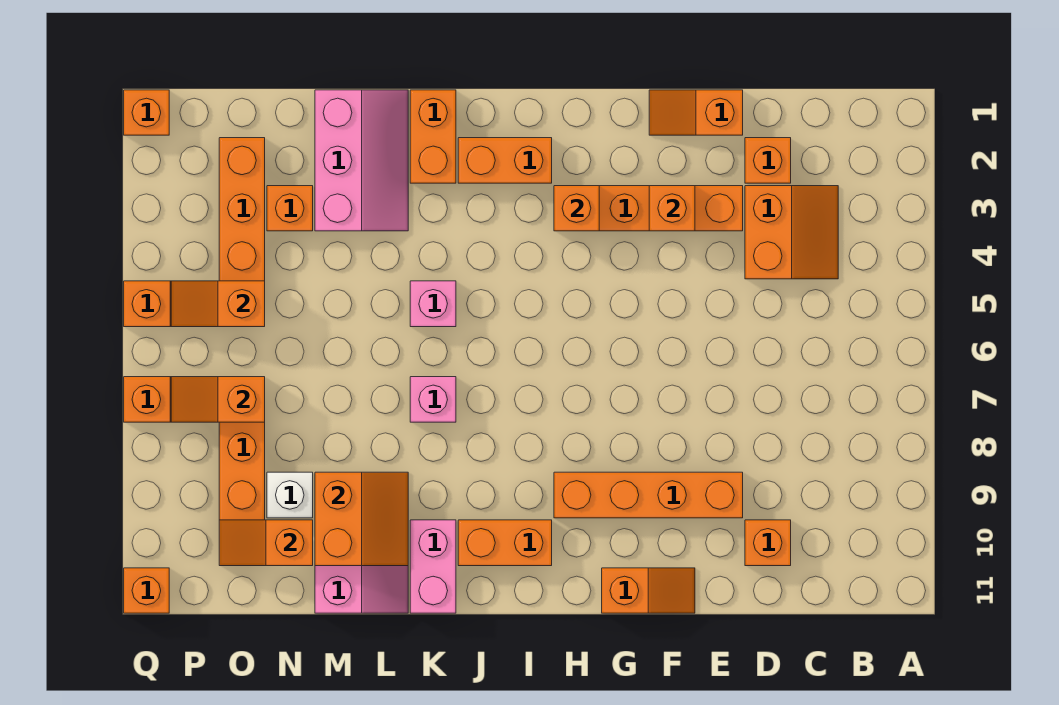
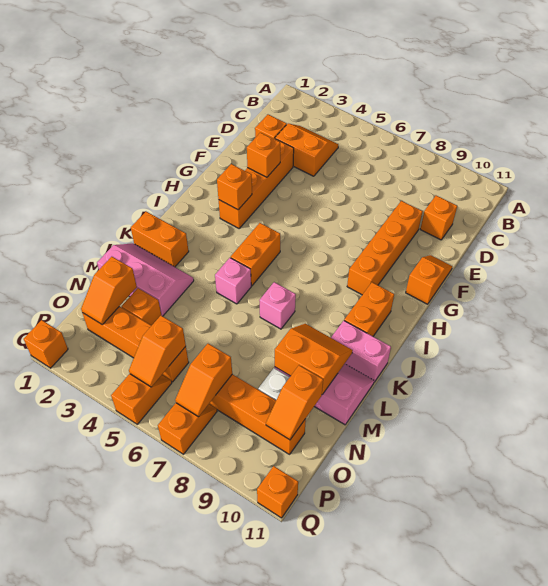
orange 1x2 slope [649,90,743,135] -> orange 1x2 slope moved to [81,257,137,325]
orange 1x2 brick [458,138,552,183] -> orange 1x2 brick moved to [231,223,280,286]

